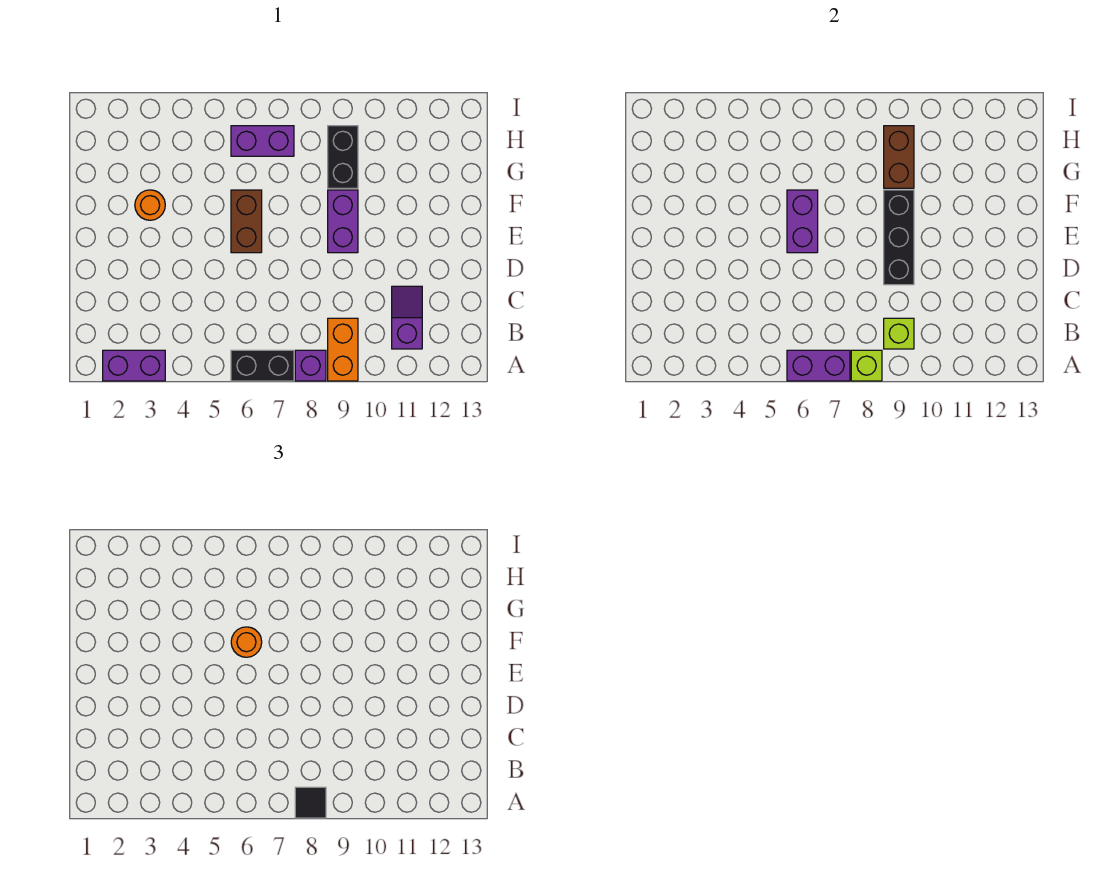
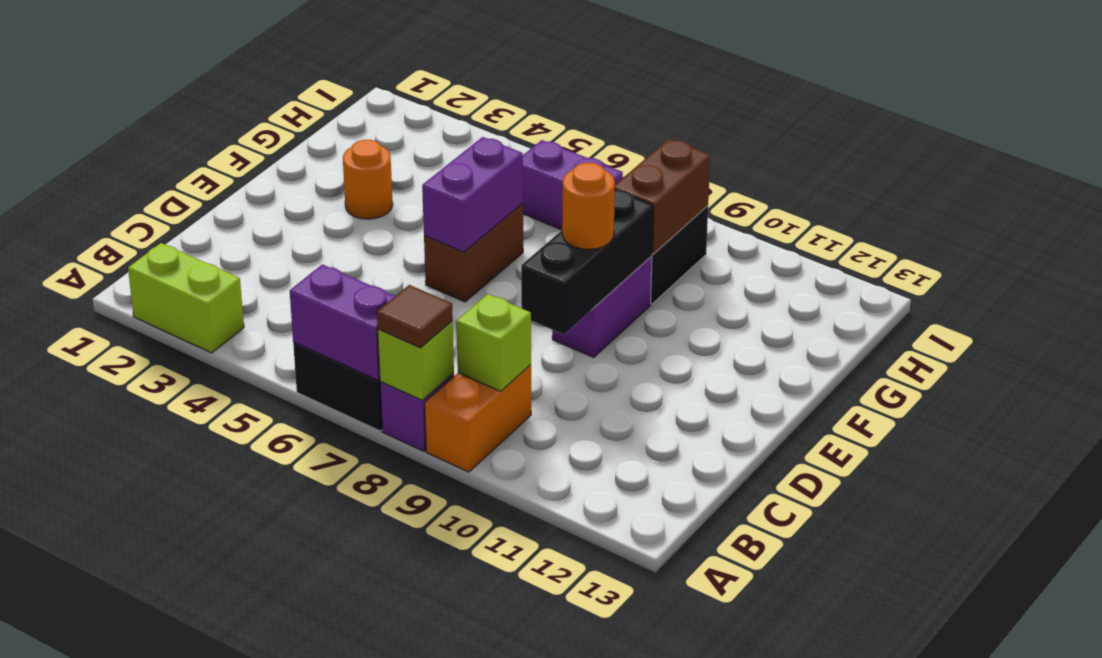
purple 1x2 brick [103,350,165,381] -> lime 1x2 brick [128,243,244,353]
black 1x1 tile [295,787,326,818] -> brown 1x1 tile [377,285,453,348]
purple 1x2 slope [392,286,422,349] -> none
orange 1x1 round brick [231,627,262,657] -> orange 1x1 round brick moved to [562,163,615,249]

